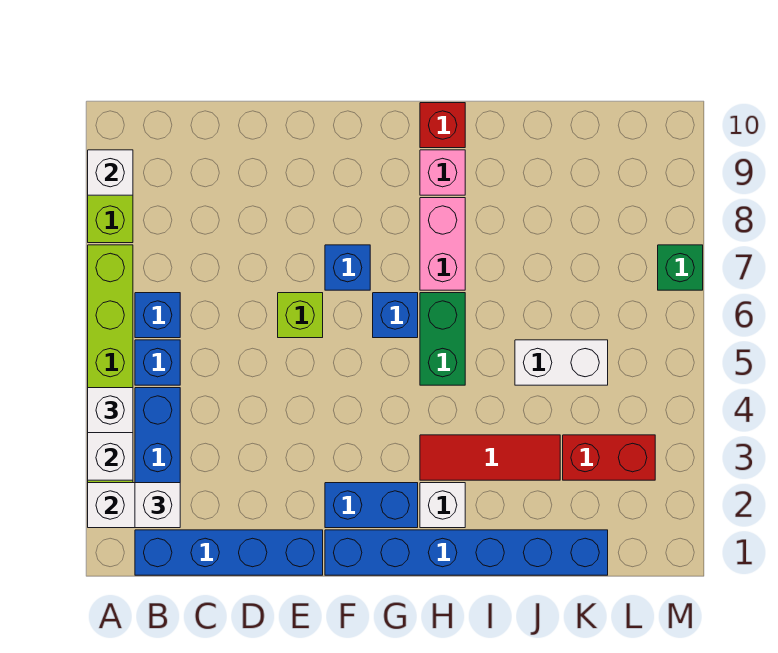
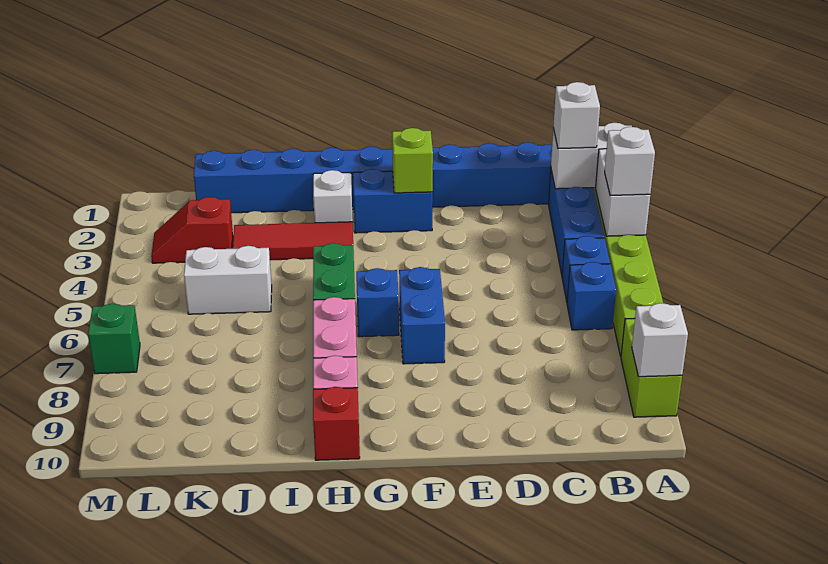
lime 1x1 brick [278,293,323,338] -> lime 1x1 brick moved to [392,128,433,193]
blue 1x1 brick [325,245,370,290] -> blue 1x2 brick [399,267,445,364]
red 1x2 brick [563,435,655,480] -> red 1x2 slope [151,197,233,263]

